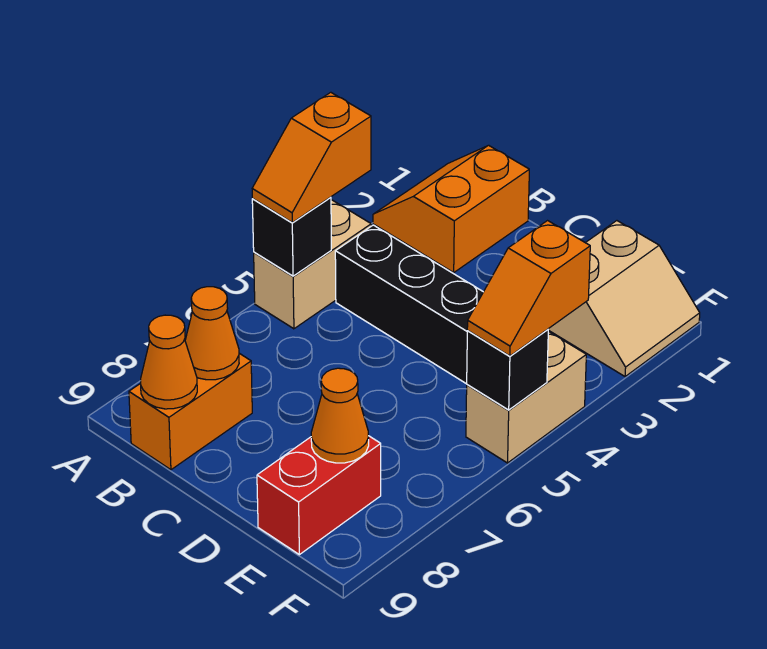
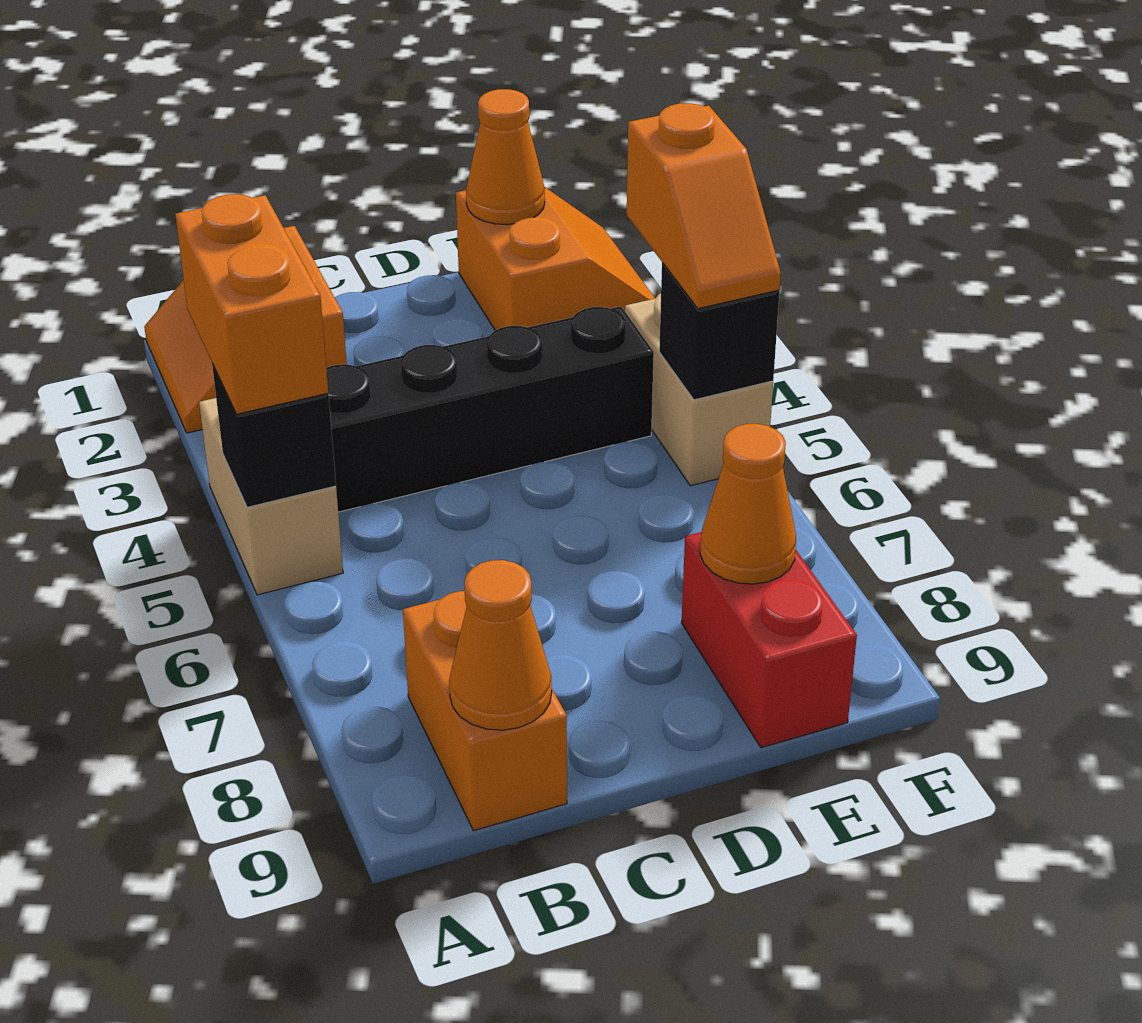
orange 1x2 slope [252,92,371,222] -> orange 1x2 brick [175,194,328,414]
orange 1x1 cone [185,287,239,380] -> orange 1x1 cone moved to [466,89,545,225]
tan 2x2 slope [548,221,700,376] -> orange 2x2 slope [456,187,655,330]

